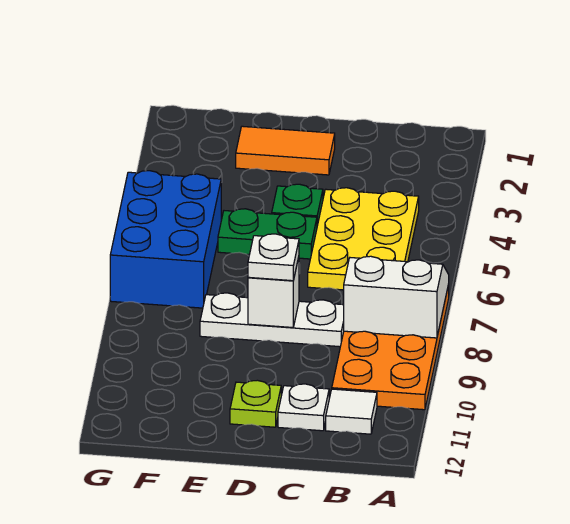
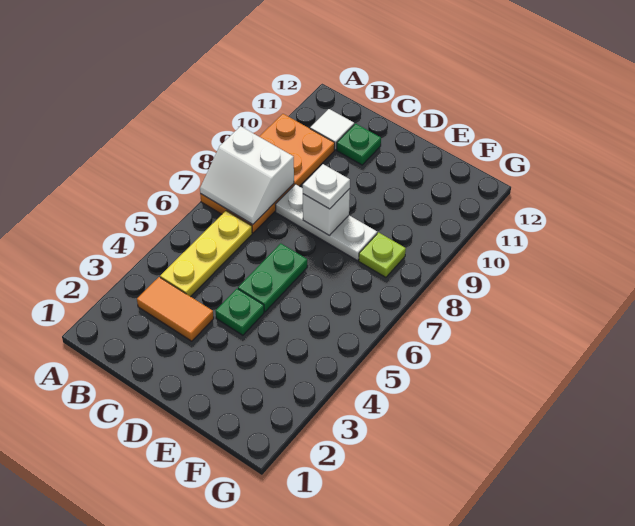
yellow 2x3 plate [308,188,419,290] -> yellow 1x3 plate [160,211,252,297]
white 1x1 plate [278,384,329,431] -> green 1x1 plate [337,124,381,165]
orange 1x2 tile [236,126,335,175] -> orange 1x2 tile moved to [137,277,214,341]
green 1x2 plate [218,209,317,259] -> green 1x2 plate turned to [238,243,307,312]
lime 1x1 plate [230,380,281,427] -> lime 1x1 plate moved to [359,232,406,277]
blue 2x3 brick [110,171,221,308] -> none

